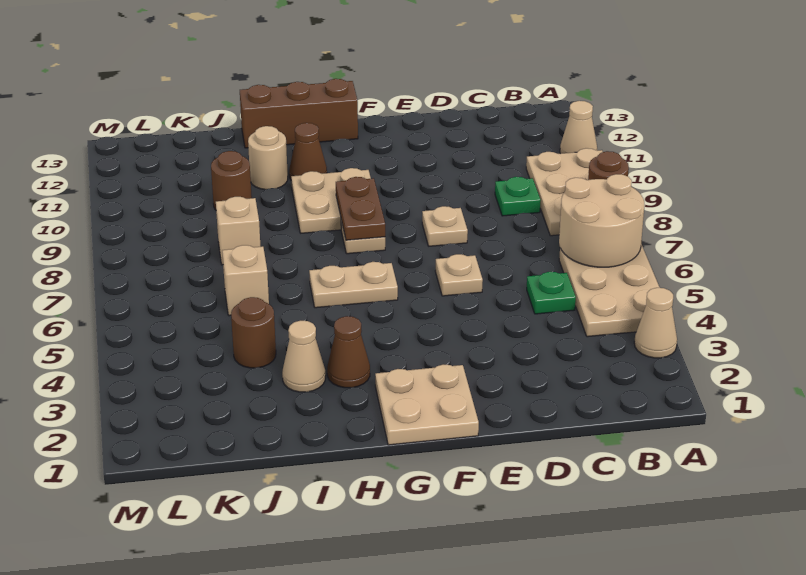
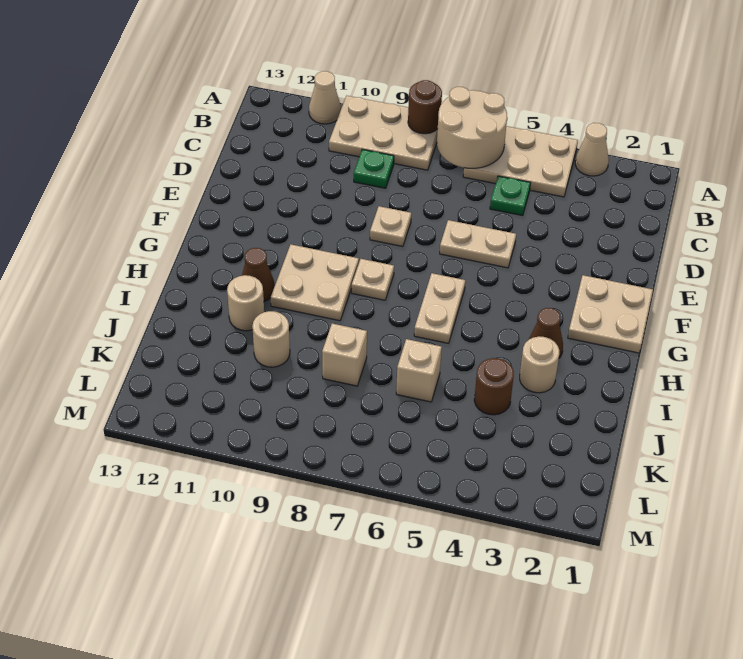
tan 1x1 plate [435,254,483,296] -> tan 1x2 plate [440,220,516,268]
brown 1x2 plate [336,177,385,240] -> none
brown 1x3 brick [240,79,358,148] -> none
tan 1x1 cone [282,321,325,392] -> tan 1x1 round brick [520,336,559,393]
brown 1x1 round brick [211,151,252,210] -> tan 1x1 round brick [252,311,290,367]

